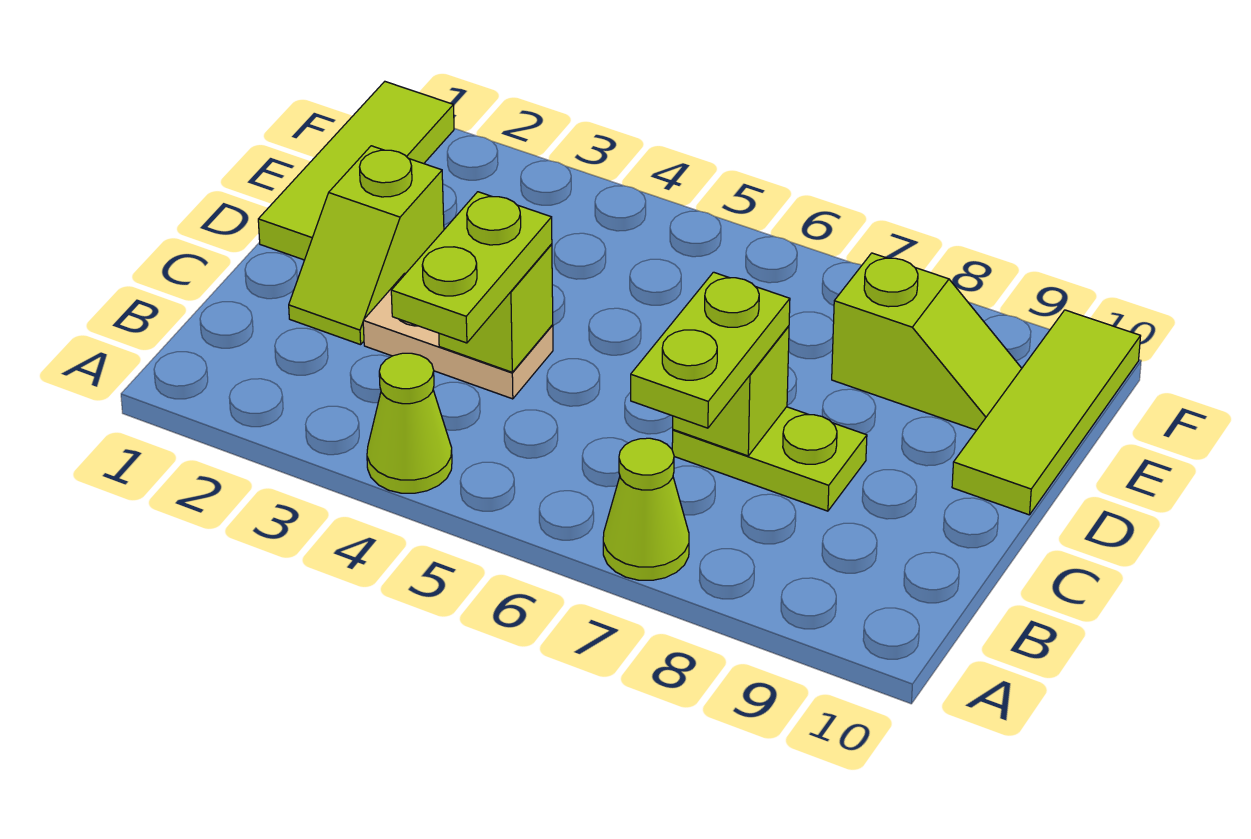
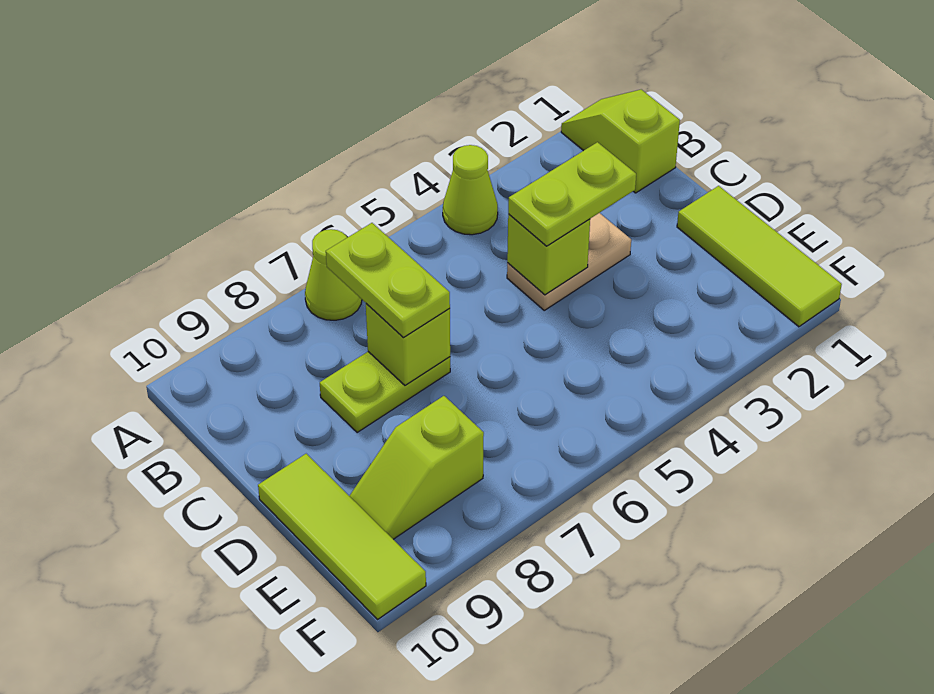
lime 1x2 plate [391,192,552,343] -> lime 1x2 plate turned to [508,142,636,246]
lime 1x2 slope [289,146,444,345] -> lime 1x2 slope moved to [561,89,680,193]

